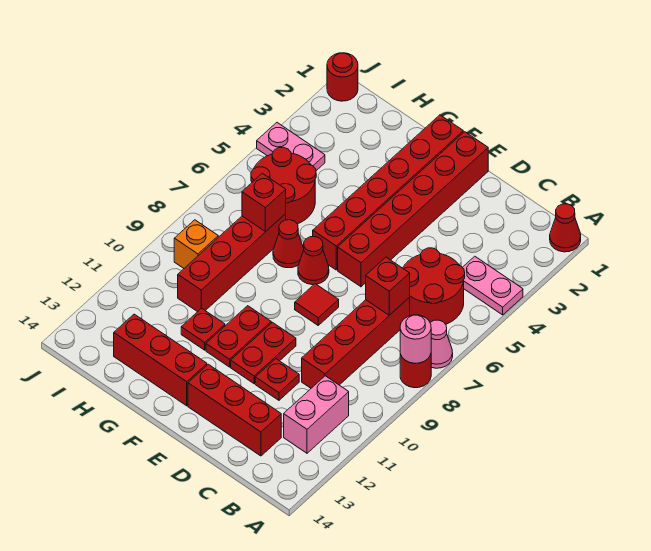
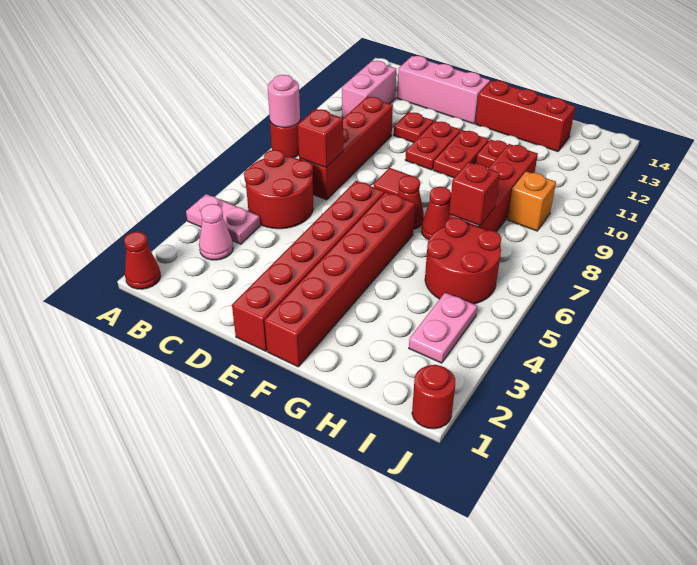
pink 1x1 cone [430,320,453,368] -> pink 1x1 cone moved to [199,204,233,260]
red 1x3 brick [188,364,281,456] -> pink 1x3 brick [397,56,490,124]
pink 1x2 plate [257,123,325,171] -> pink 1x2 plate turned to [409,292,477,363]

